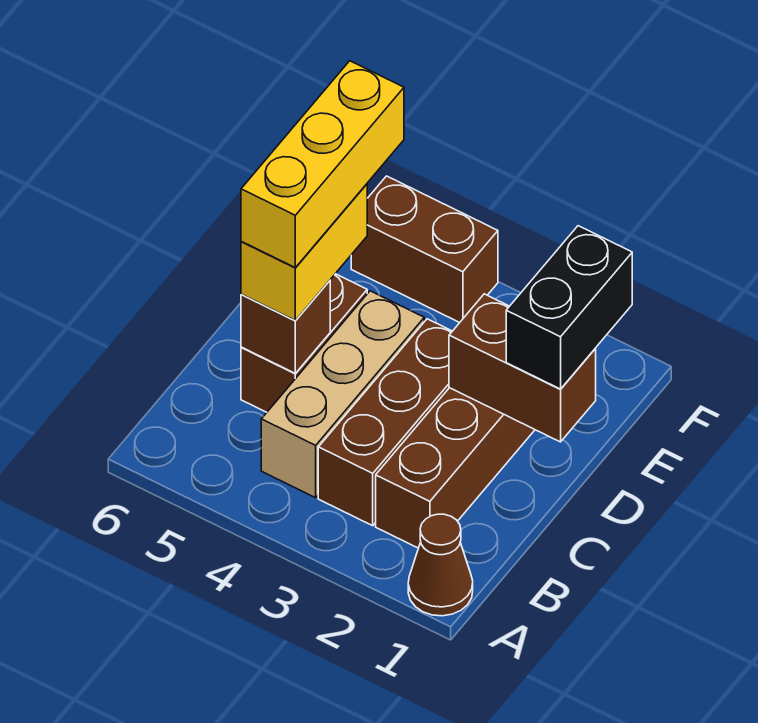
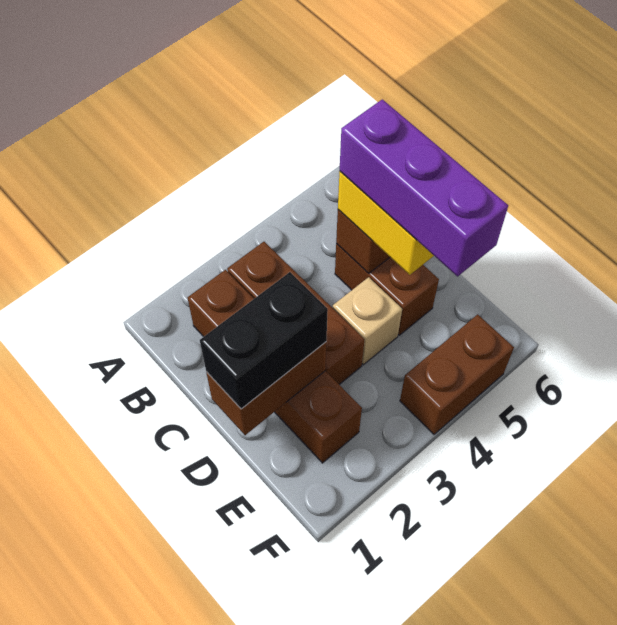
brown 1x1 cone [408,514,473,616] -> none
tan 1x3 brick [261,291,424,498] -> tan 1x1 brick [333,277,402,365]
yellow 1x3 brick [241,61,404,267] -> purple 1x3 brick [340,99,508,276]
black 1x2 brick [506,226,632,389] -> black 1x2 brick turned to [200,272,328,409]

